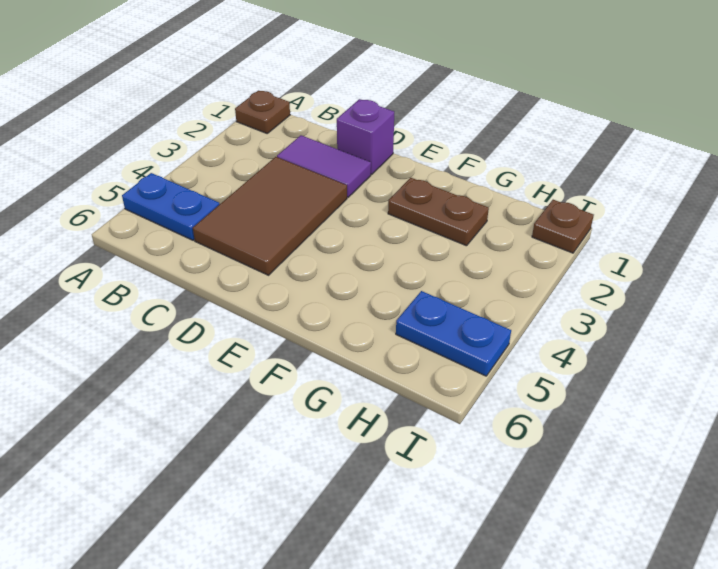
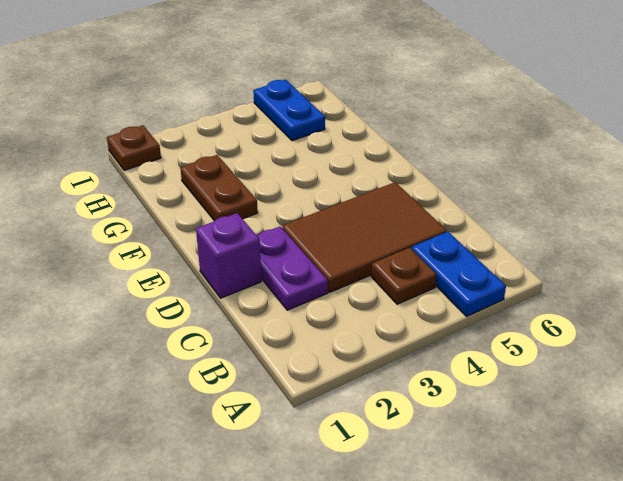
brown 1x1 plate [235,91,290,133] -> brown 1x1 plate moved to [371,248,437,304]
purple 1x2 tile [277,135,371,197] -> purple 1x2 plate [257,226,328,310]

